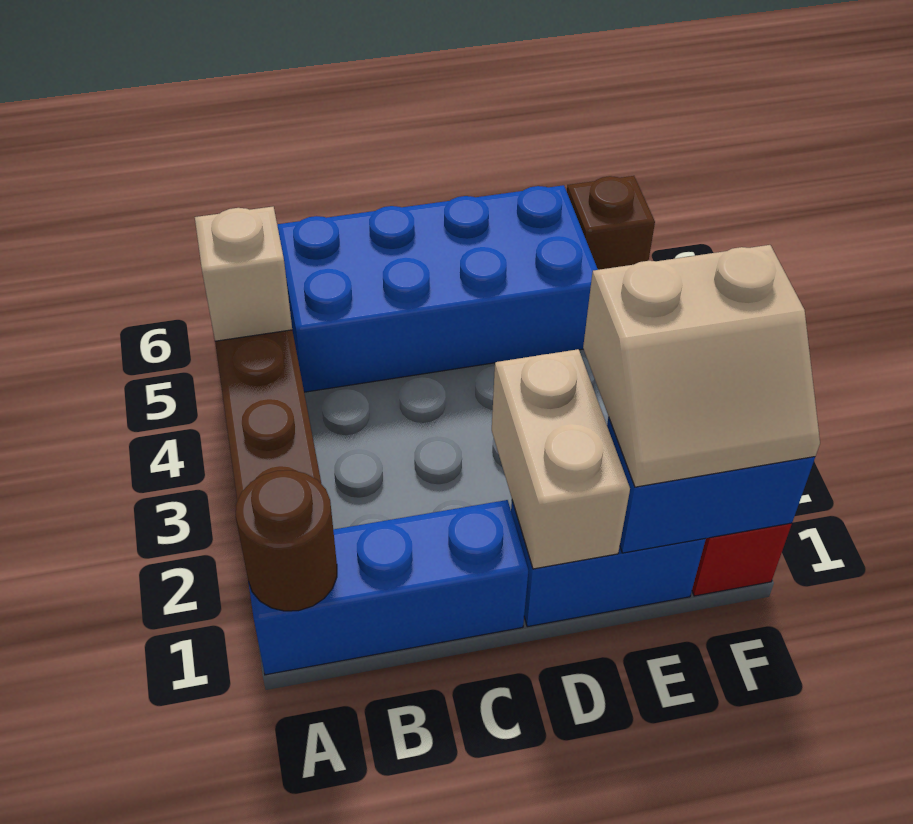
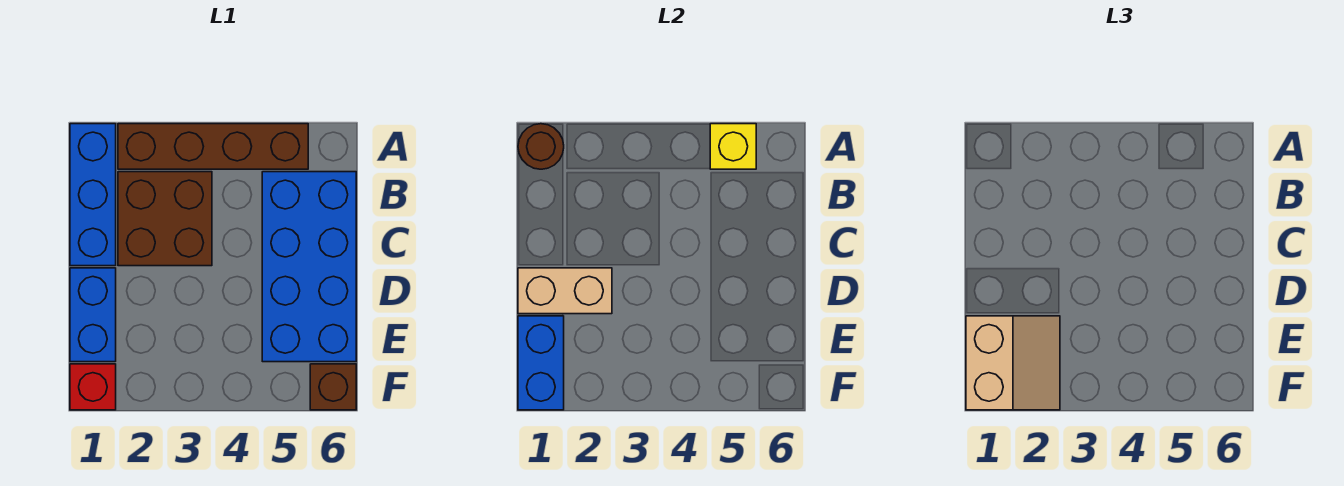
tan 1x1 brick [195,207,292,341] -> yellow 1x1 brick [710,124,756,169]
none -> brown 2x2 brick [118,172,212,266]
tan 2x2 slope [583,245,820,487] -> tan 2x2 slope turned to [966,316,1060,410]

